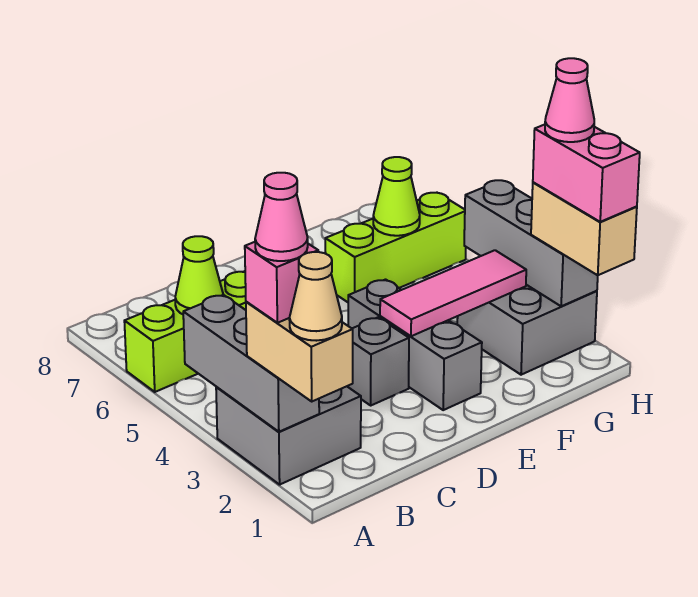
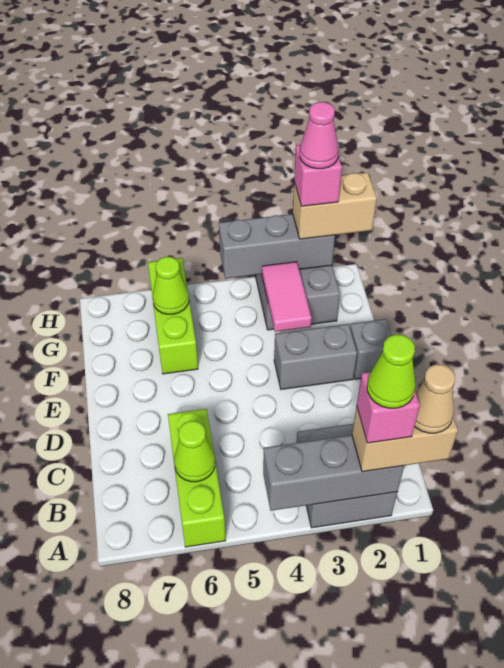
pink 1x1 cone [255,173,308,261] -> lime 1x1 cone [367,334,416,408]
grey 1x1 brick [347,317,409,405] -> grey 1x1 brick moved to [350,319,392,379]
grey 1x3 brick [348,280,482,410] -> grey 1x2 brick [274,324,357,389]
pink 1x3 tile [380,250,526,336] -> pink 1x2 tile [262,262,312,332]
pink 1x2 brick [533,125,640,222] -> pink 1x1 brick [294,145,342,206]

